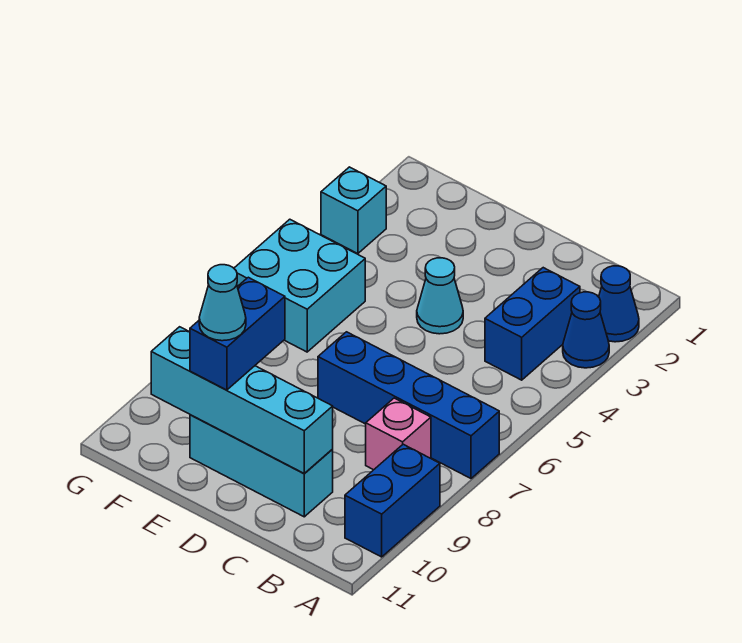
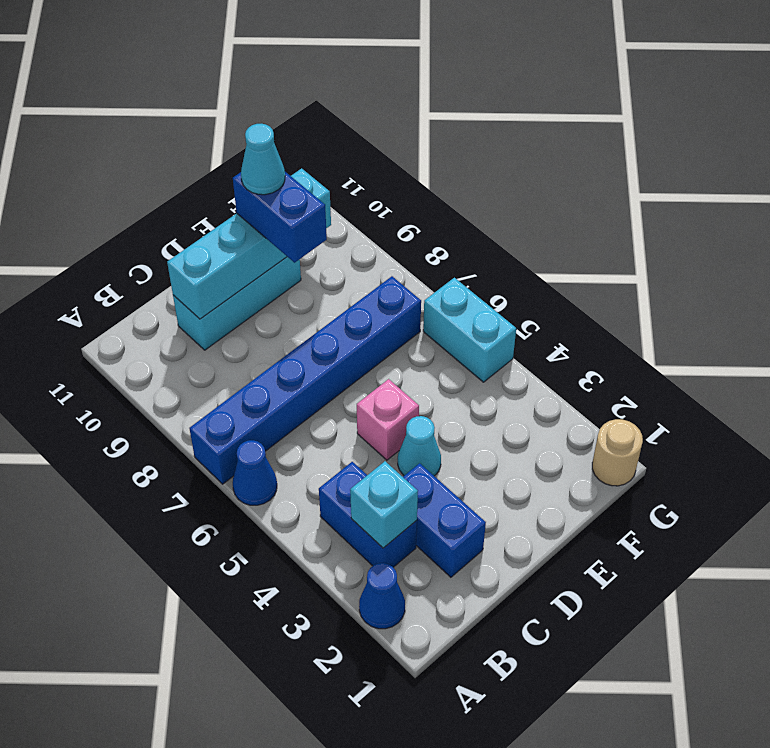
blue 1x1 cone [563,292,609,368] -> blue 1x1 cone moved to [233,440,277,505]
blue 1x4 brick [318,332,499,478] -> blue 1x6 brick [189,276,421,484]
blue 1x2 brick [345,444,440,557] -> blue 1x2 brick moved to [403,463,486,577]
pink 1x1 brick [366,398,431,470] -> pink 1x1 brick moved to [357,379,419,460]
cyan 2x2 brick [234,219,365,352] -> cyan 1x2 brick [423,278,516,382]
none -> tan 1x1 round brick [592,419,643,486]
cyan 1x1 brick [321,167,386,254] -> cyan 1x1 brick moved to [350,461,418,548]

